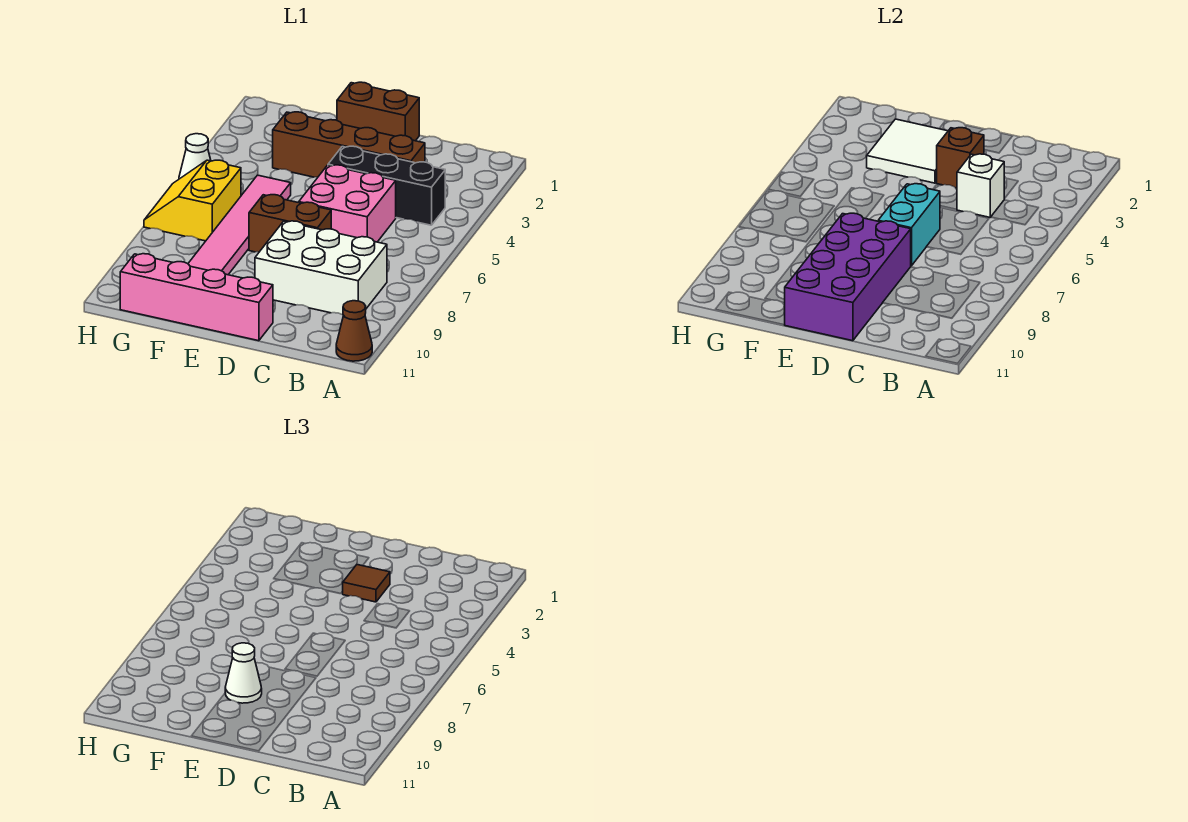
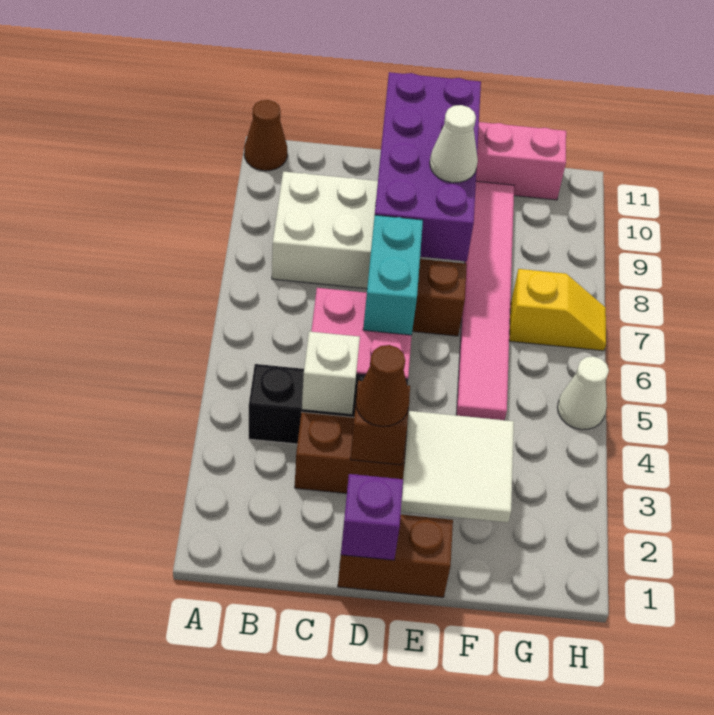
none -> purple 1x1 brick [341,474,403,560]
brown 1x1 tile [342,565,390,602] -> brown 1x1 cone [356,345,410,426]
yellow 2x2 slope [144,160,241,241] -> yellow 1x2 slope [509,269,606,351]

